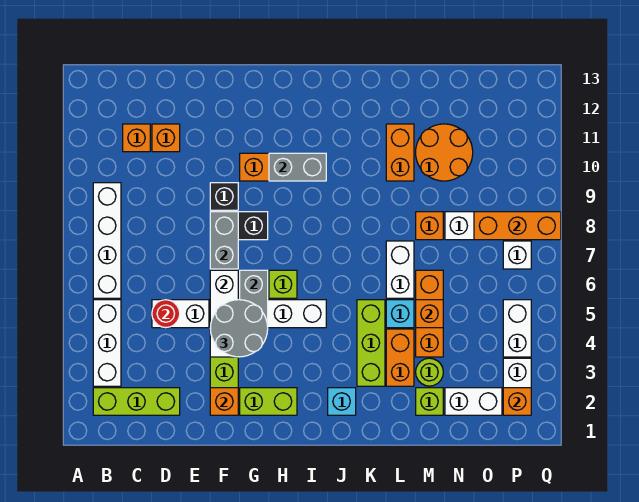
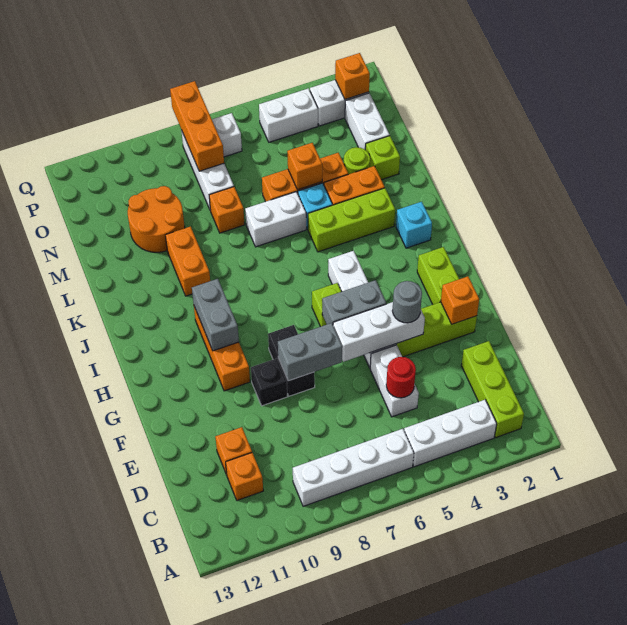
grey 2x2 round brick [210,300,268,357] -> grey 1x1 round brick [393,281,422,323]
orange 1x2 brick [386,124,414,181] -> orange 1x2 brick turned to [165,227,210,296]

